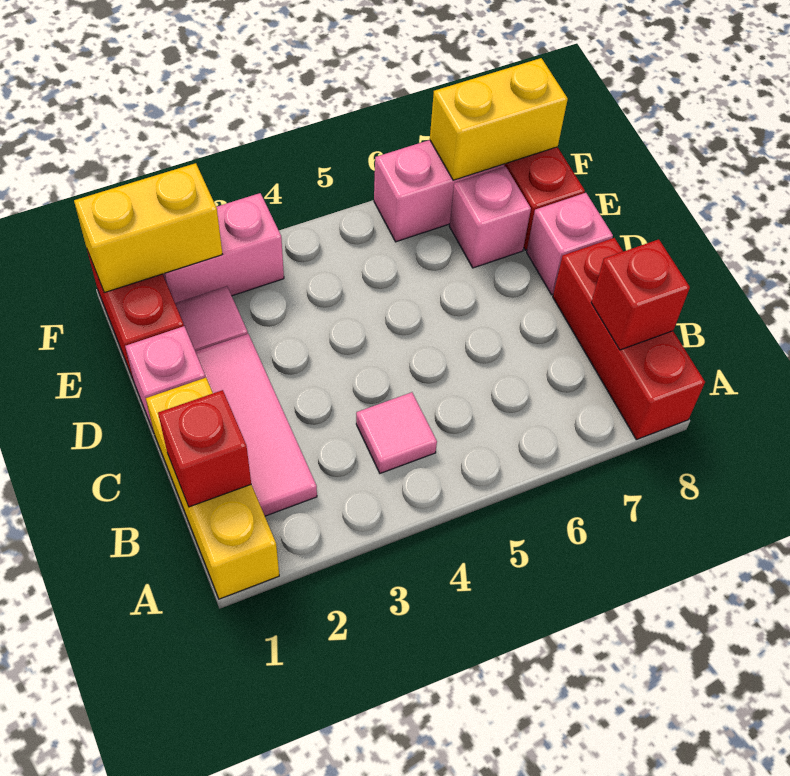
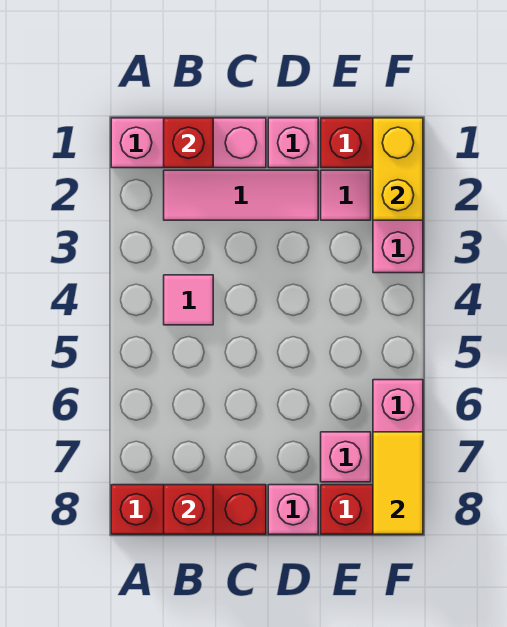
yellow 1x3 brick [146,378,279,599] -> pink 1x3 brick [111,118,266,168]
yellow 1x2 brick [430,58,568,180] -> yellow 1x2 tile [373,432,423,534]

